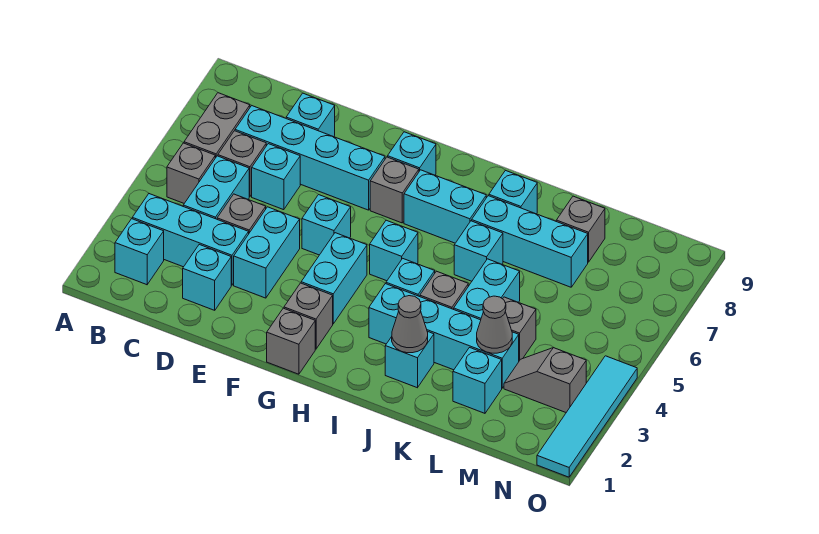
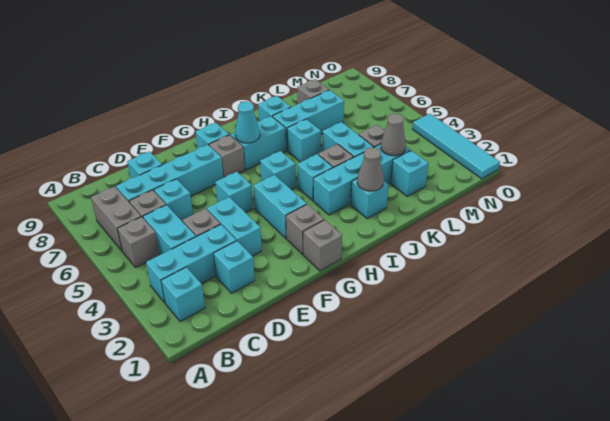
none -> cyan 1x1 cone [235,102,260,143]
grey 1x2 slope [504,348,586,412] -> none

